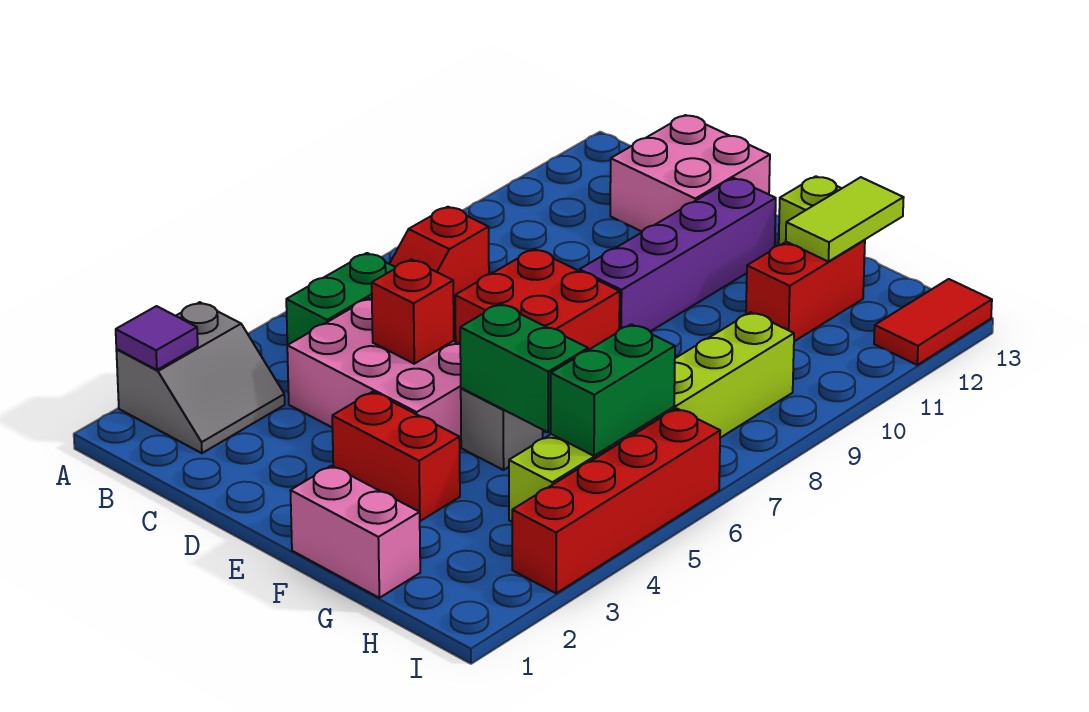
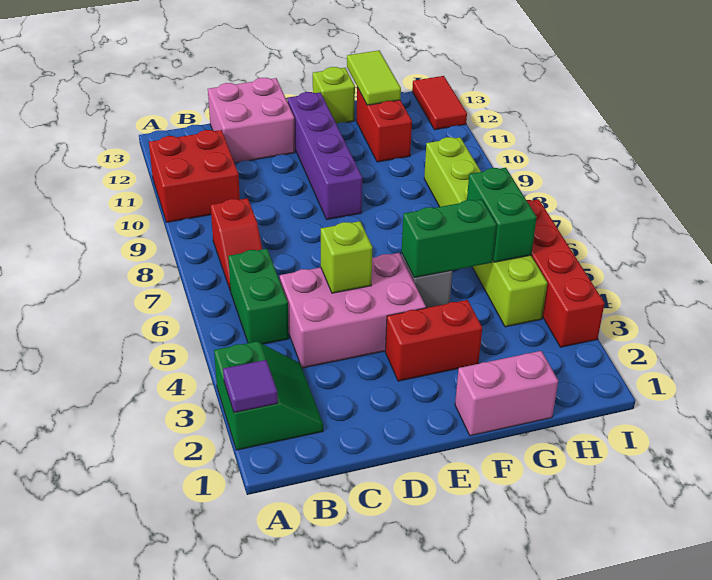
grey 2x2 slope [116,302,285,453] -> green 2x2 slope [214,341,323,450]
red 1x1 brick [372,260,454,364] -> lime 1x1 brick [321,221,373,293]
red 2x2 brick [455,249,620,350] -> red 2x2 brick moved to [149,130,240,222]

